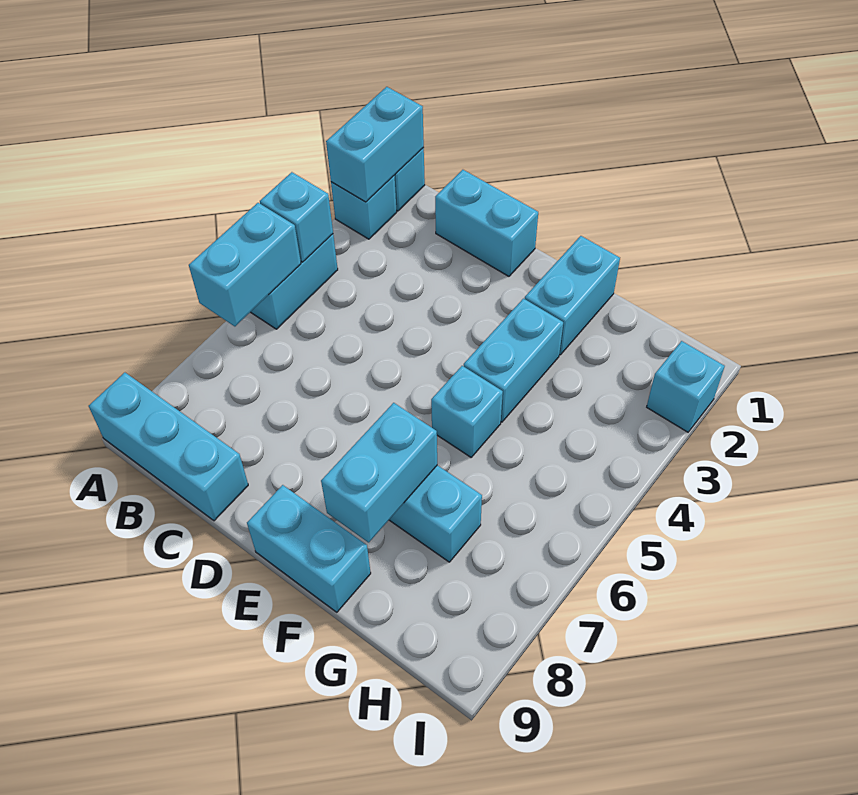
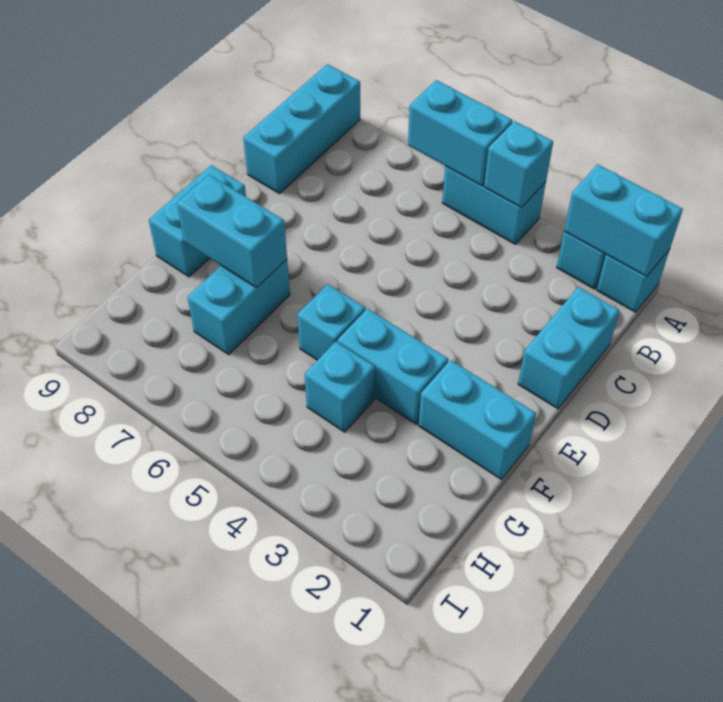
cyan 1x1 brick [647,341,725,432] -> cyan 1x1 brick moved to [305,342,375,432]

